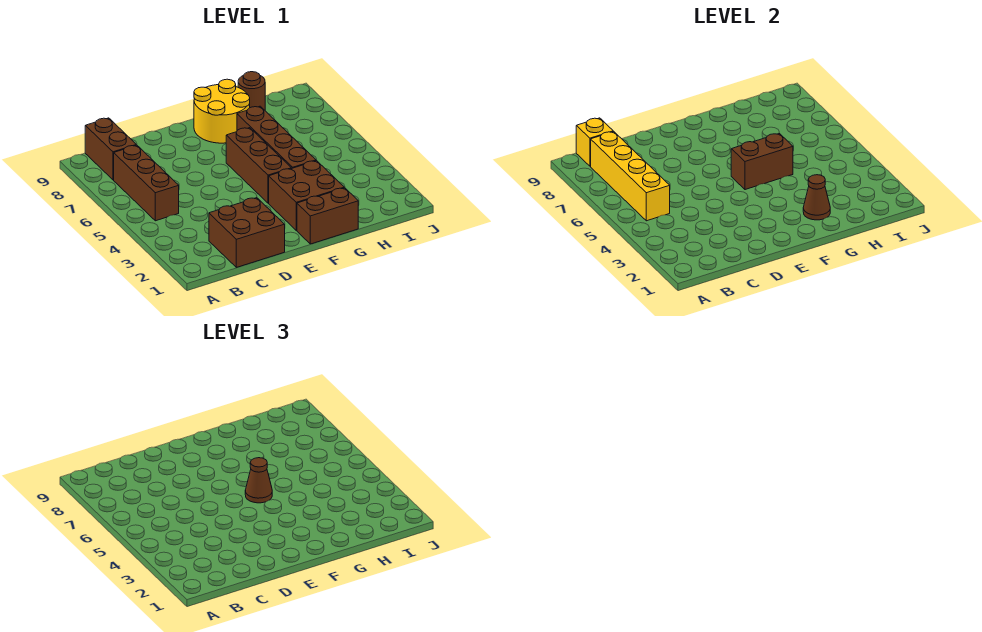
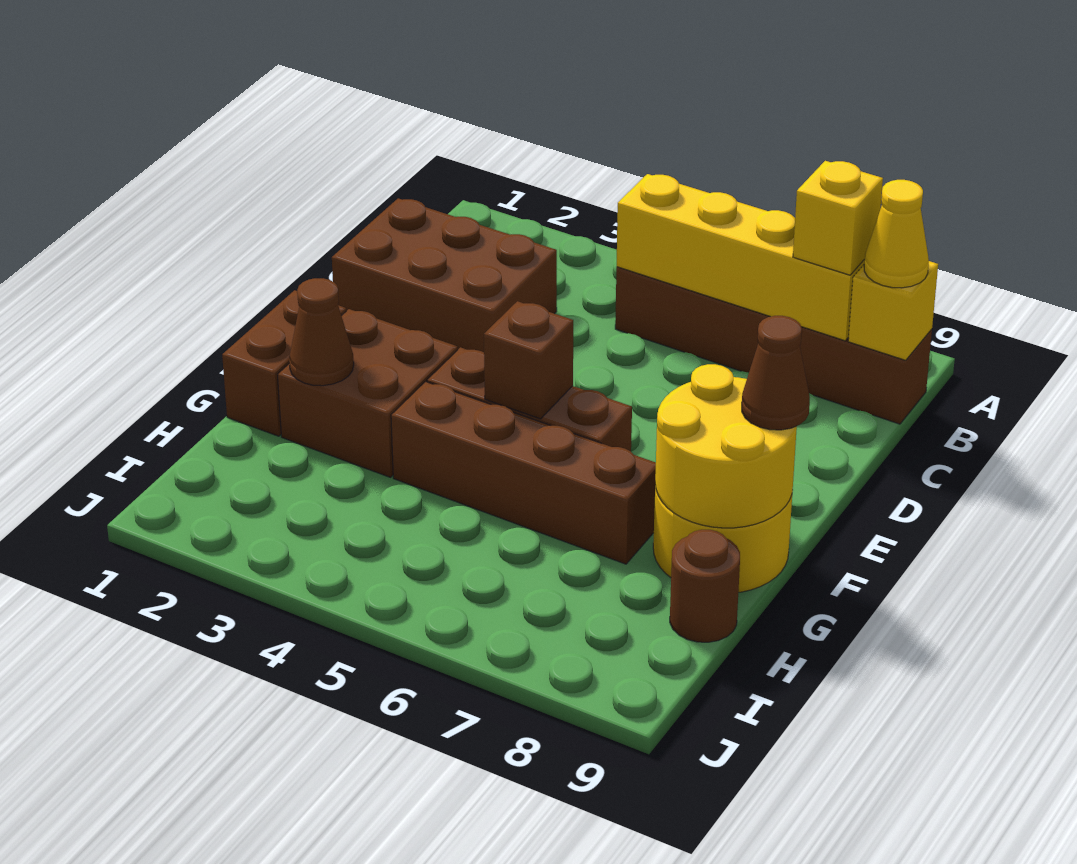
none -> yellow 1x1 brick [793,161,883,275]
none -> yellow 1x1 cone [864,180,929,288]
brown 2x2 brick [209,198,285,267] -> brown 2x3 brick [332,198,557,352]
brown 1x2 brick [731,133,793,190] -> brown 1x1 brick [484,301,573,419]
brown 1x1 cone [245,458,272,503] -> brown 1x1 cone moved to [742,316,810,430]
none -> yellow 2x2 round brick [655,364,797,528]

